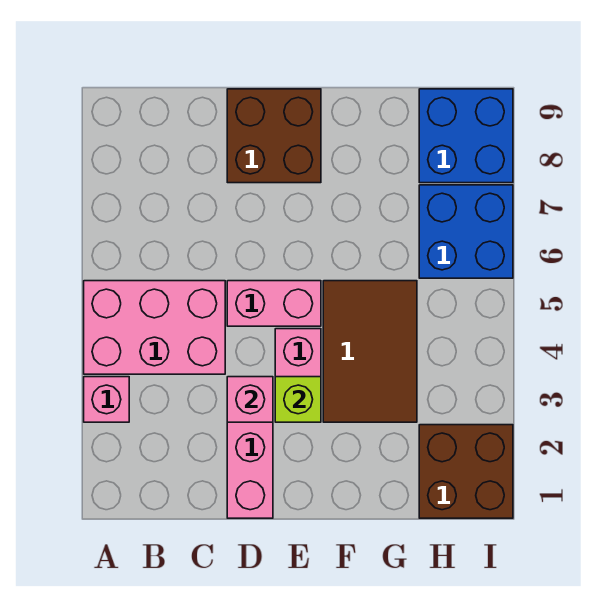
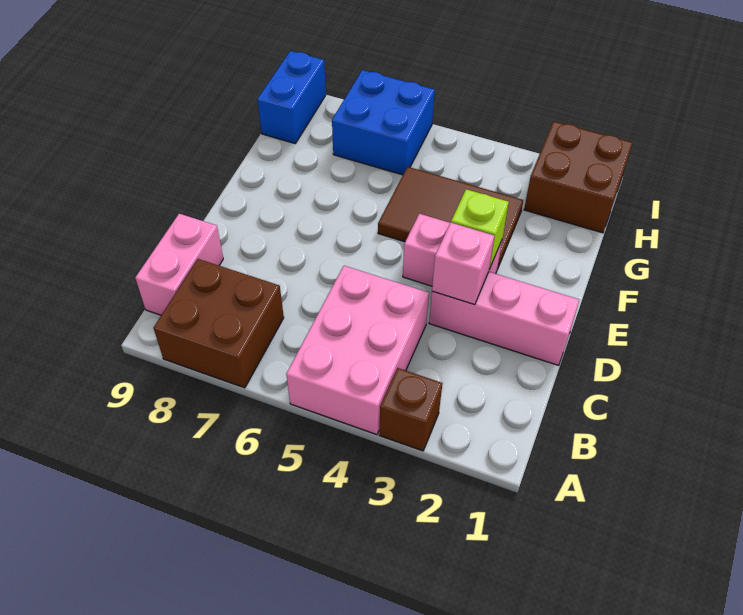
pink 1x1 brick [84,377,129,422] -> brown 1x1 brick [380,368,442,451]
pink 1x2 brick [227,281,321,326] -> pink 1x2 brick moved to [135,214,223,315]
brown 2x2 brick [227,89,321,183] -> brown 2x2 brick moved to [153,259,284,388]
blue 2x2 brick [419,89,513,183] -> blue 1x2 brick [257,51,326,143]

